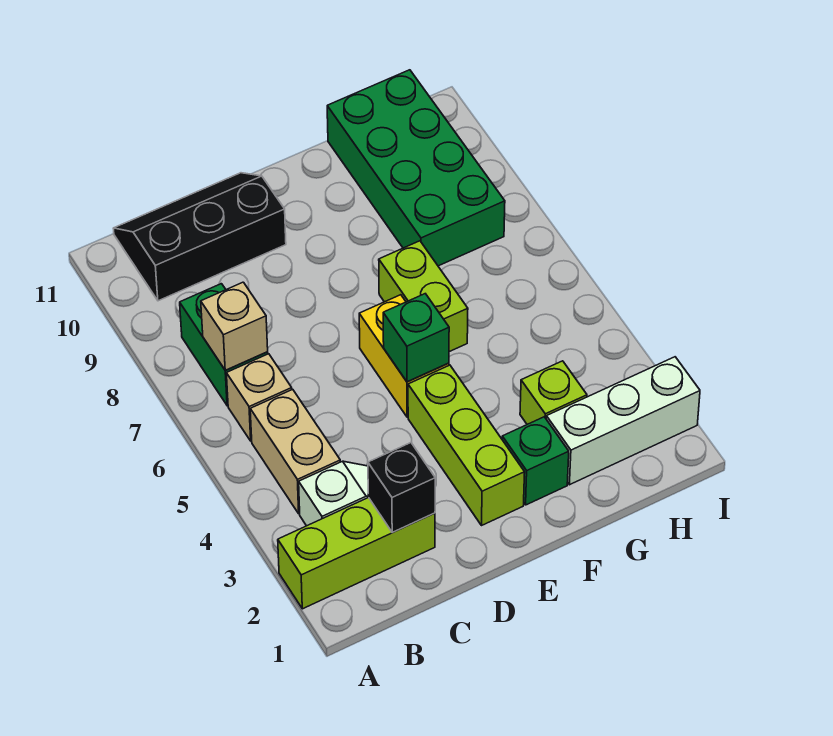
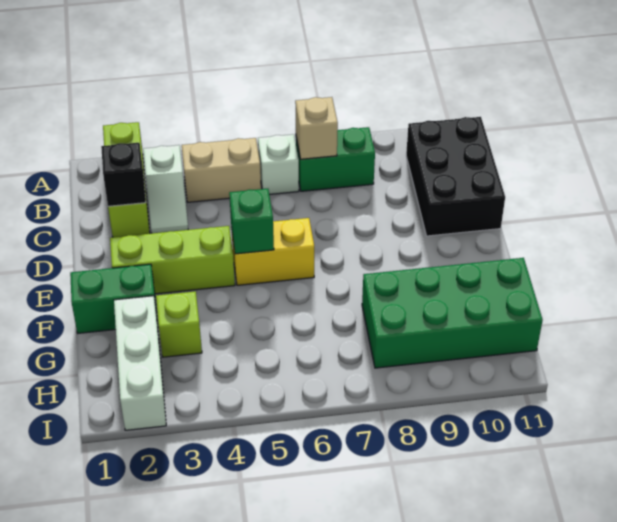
tan 1x1 brick [226,354,292,441] -> white 1x1 brick [258,134,299,195]
black 2x3 slope [113,173,286,301] -> black 2x3 brick [406,117,505,236]
green 1x1 brick [502,417,569,505] -> green 1x2 brick [70,264,157,333]
lime 1x2 brick [379,241,468,352] -> none

